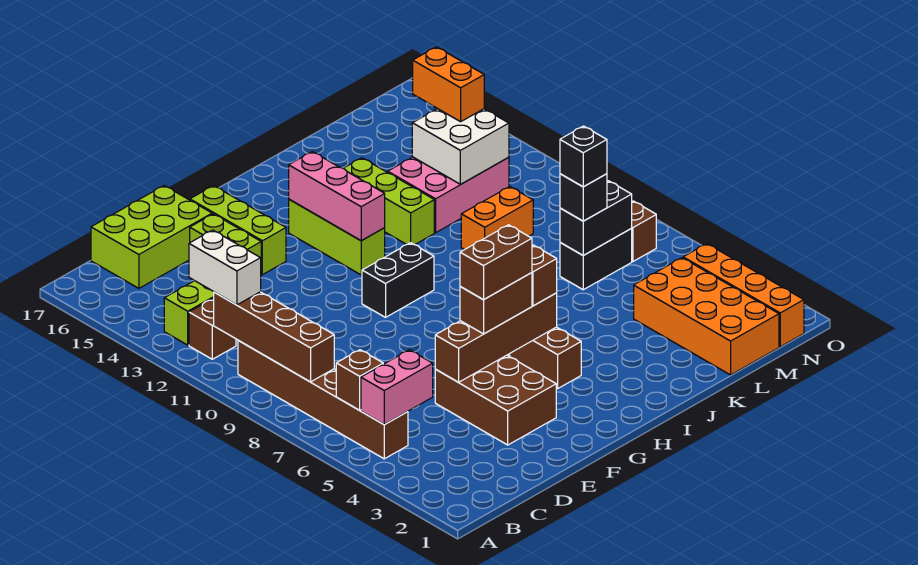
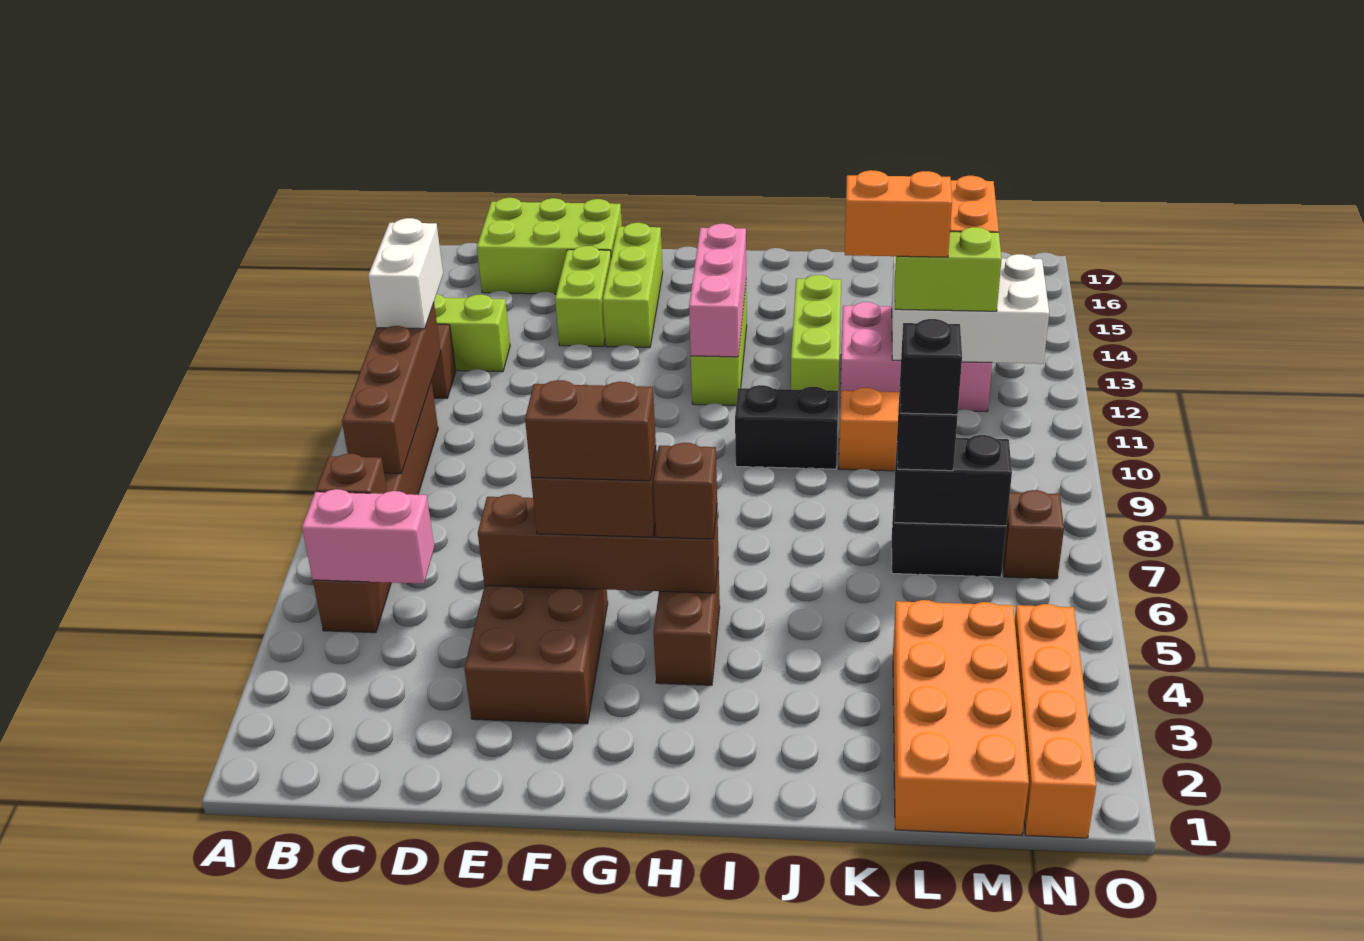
black 1x2 brick [362,243,434,317] -> black 1x2 brick moved to [735,385,838,469]
none -> orange 1x2 brick [845,170,952,257]
white 2x2 brick [412,109,509,184] -> white 2x3 brick [892,254,1049,364]
none -> lime 1x2 brick [895,227,1002,311]

